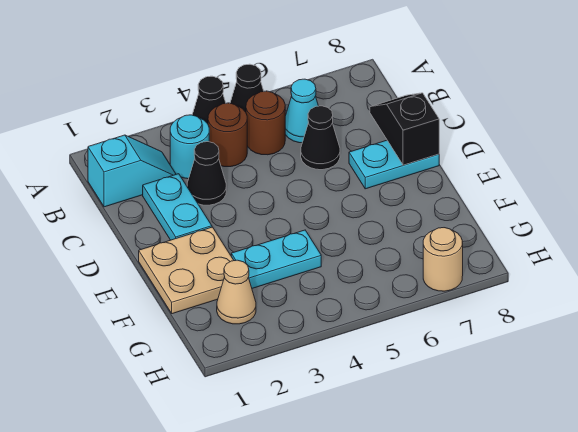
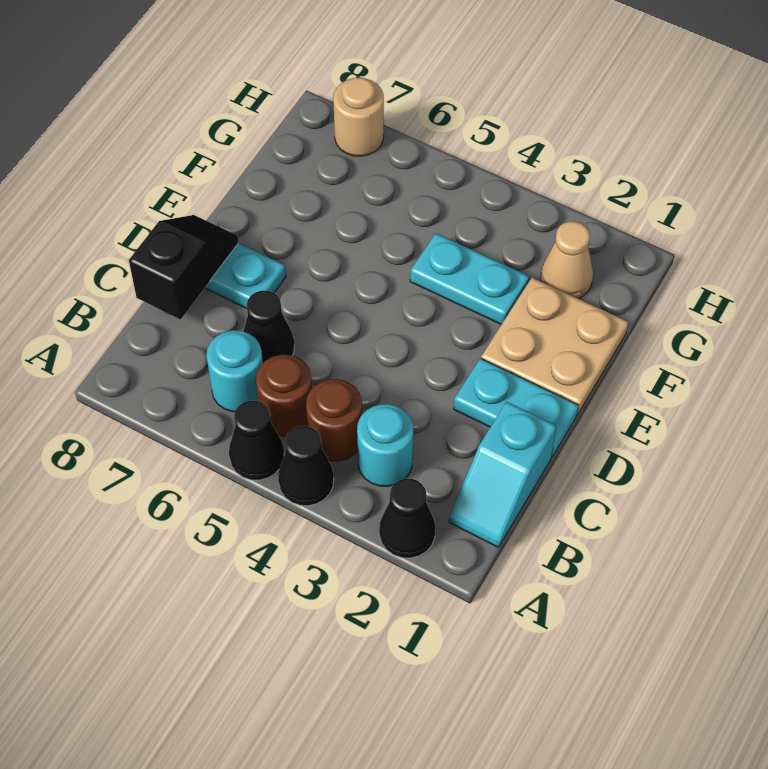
cyan 1x2 slope [88,135,176,207] -> cyan 1x2 slope turned to [449,402,556,547]
cyan 1x1 cone [285,79,318,143] -> cyan 1x1 round brick [206,330,263,412]
cyan 1x2 plate [143,174,212,240] -> cyan 1x2 plate turned to [454,358,579,457]
black 1x1 cone [187,142,226,205] -> black 1x1 cone moved to [379,479,435,558]
black 1x2 slope [370,93,439,165] -> black 1x2 slope turned to [129,215,238,319]

